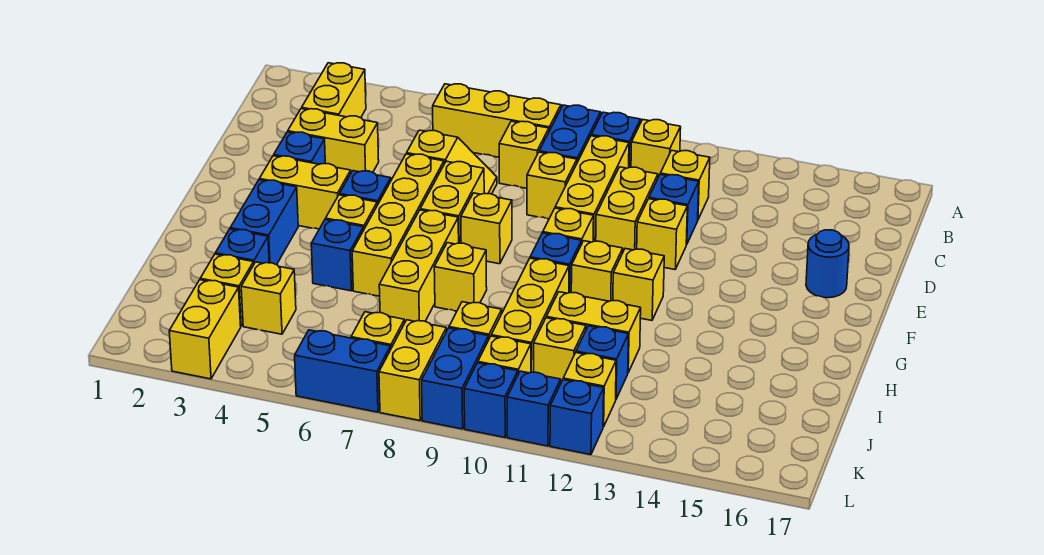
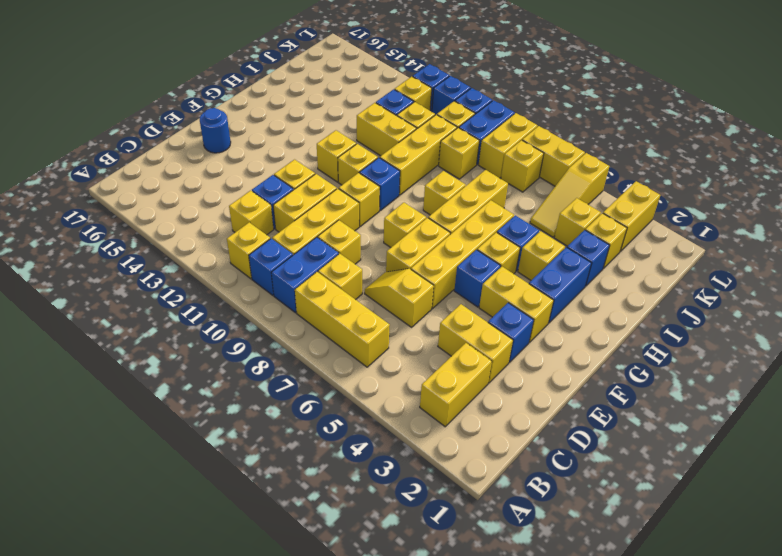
none -> yellow 1x1 brick [518,231,565,280]
none -> yellow 1x3 slope [530,153,609,237]
blue 1x2 brick [295,330,391,412] -> yellow 1x2 brick [522,126,585,186]

